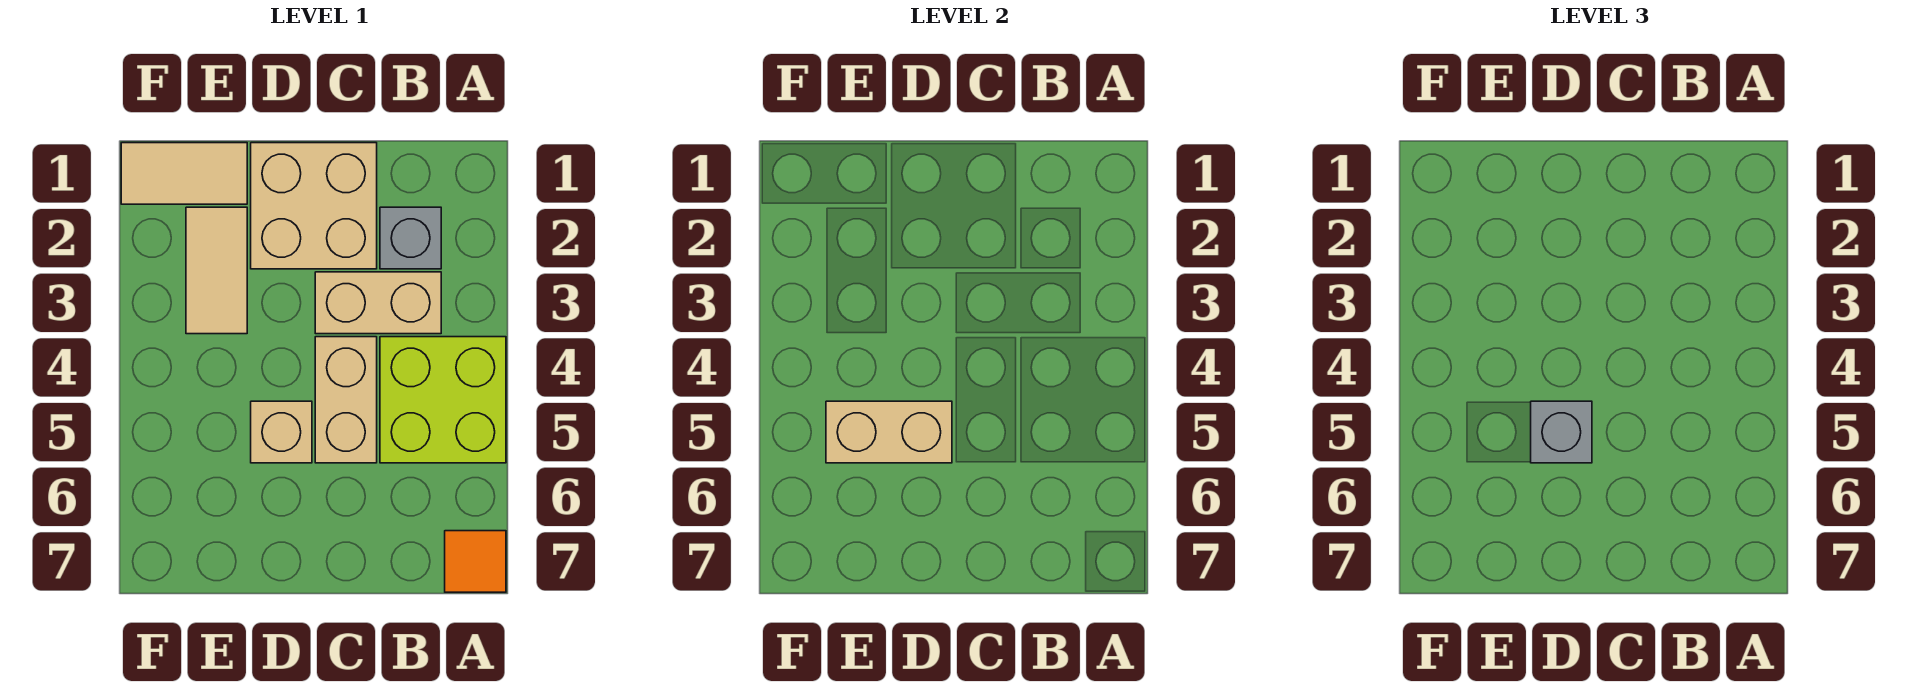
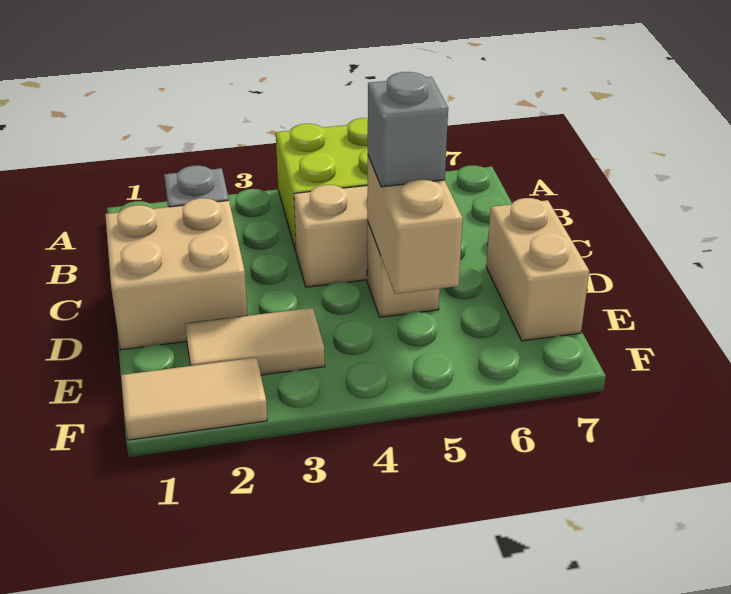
orange 1x1 tile [445,531,506,592] -> none
tan 1x2 brick [315,272,441,334] -> tan 1x2 brick moved to [486,198,589,341]
tan 1x2 tile [121,143,247,204] -> tan 1x2 tile turned to [121,357,267,440]

